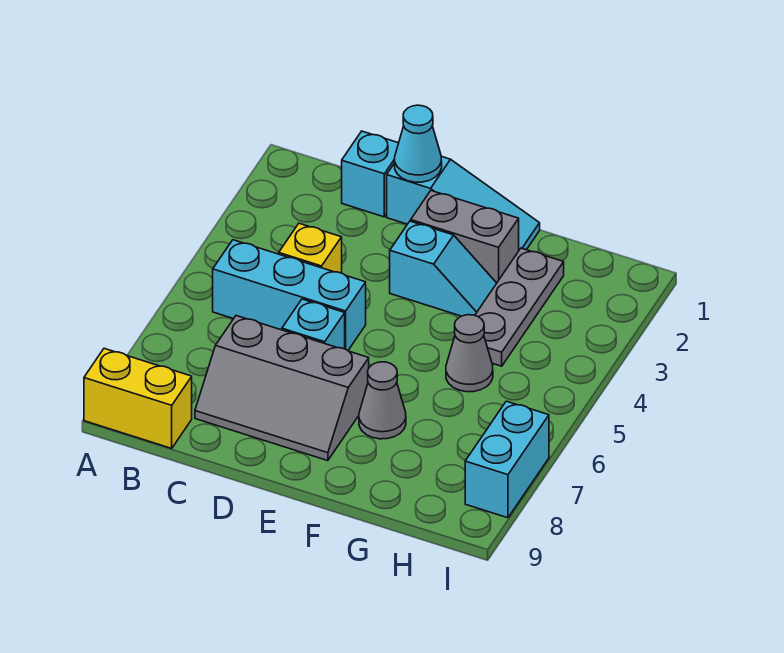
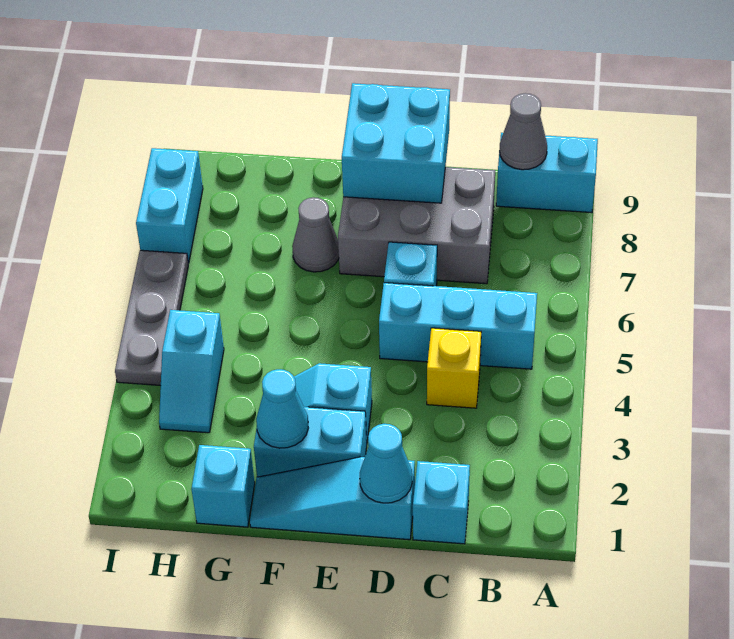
yellow 1x2 brick [84,349,192,448] -> cyan 1x2 brick [496,133,598,213]
grey 2x3 slope [195,316,369,461] -> grey 2x3 brick [338,167,495,284]
none -> cyan 2x2 brick [342,83,450,203]
grey 1x2 brick [411,191,519,283] -> cyan 1x2 brick [254,407,367,477]
none -> cyan 1x1 cone [256,369,308,448]
none -> cyan 1x1 brick [191,445,255,527]
grey 1x3 plate [475,248,564,366] -> grey 1x3 plate moved to [115,250,188,386]
grey 1x1 cone [446,315,493,392] -> grey 1x1 cone moved to [500,93,547,170]
none -> cyan 1x2 slope [159,310,224,433]

